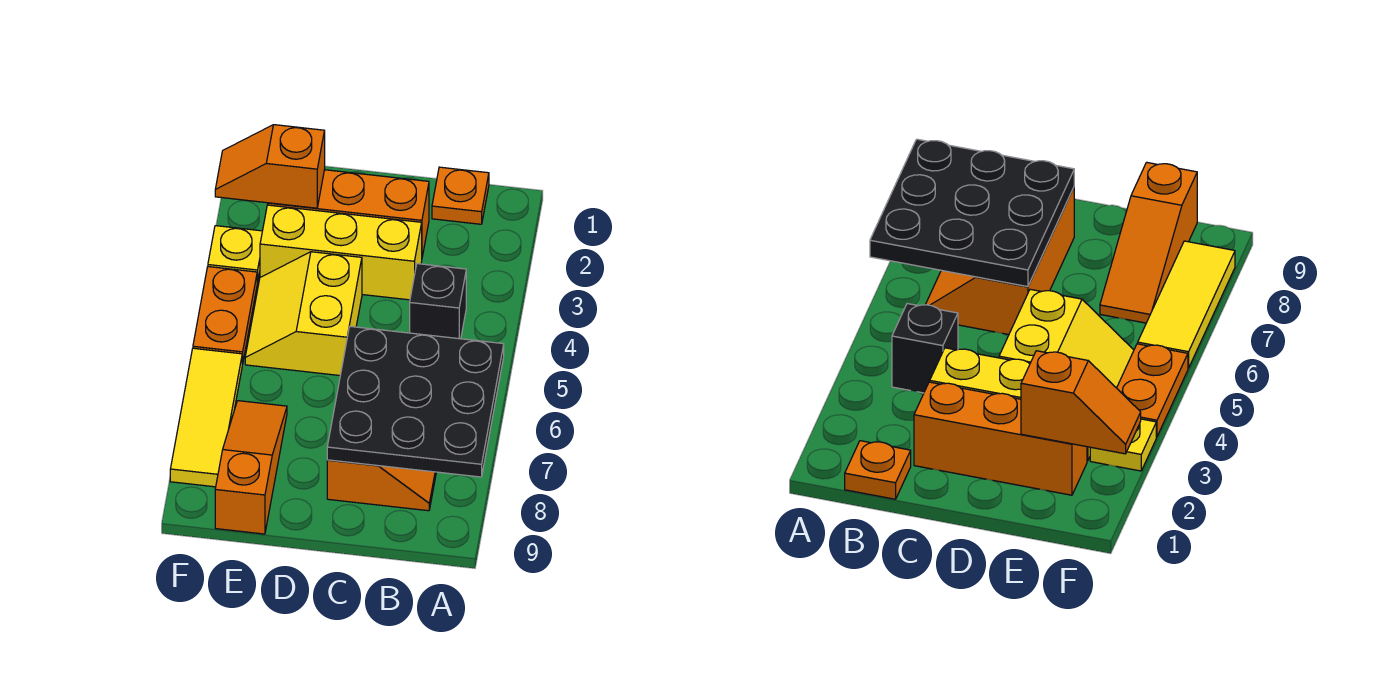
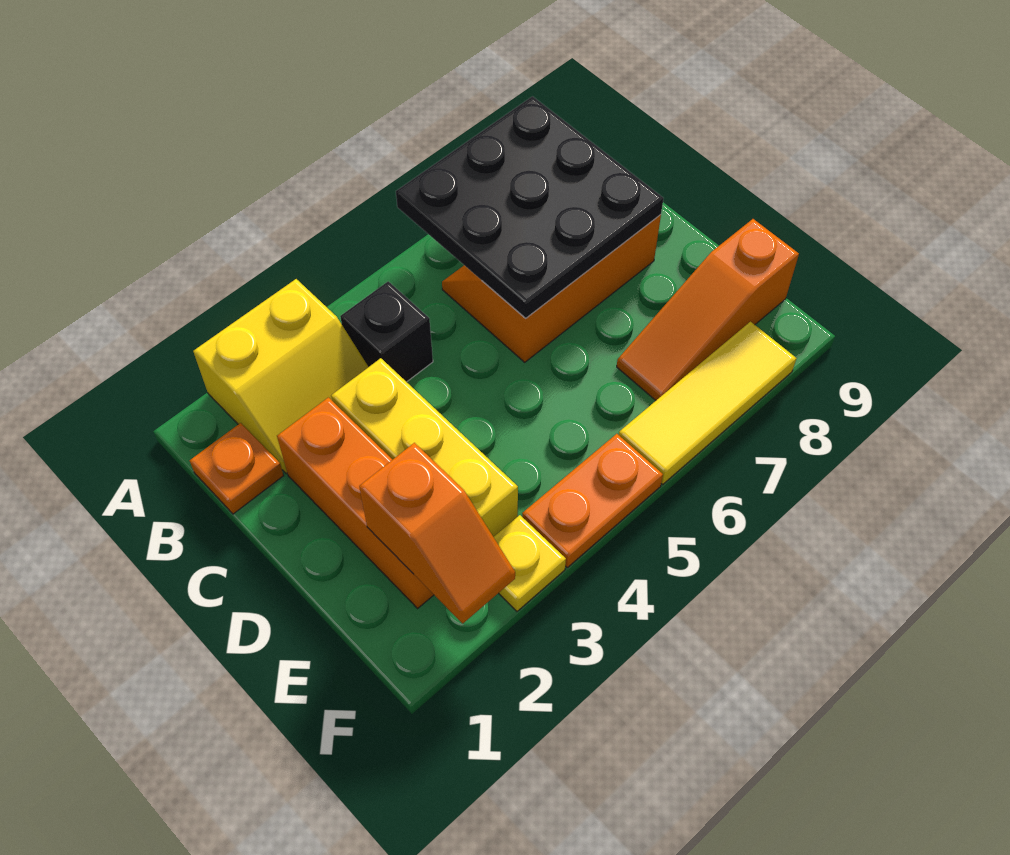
yellow 2x2 slope [245,252,362,375] -> yellow 2x2 slope moved to [193,279,368,474]

